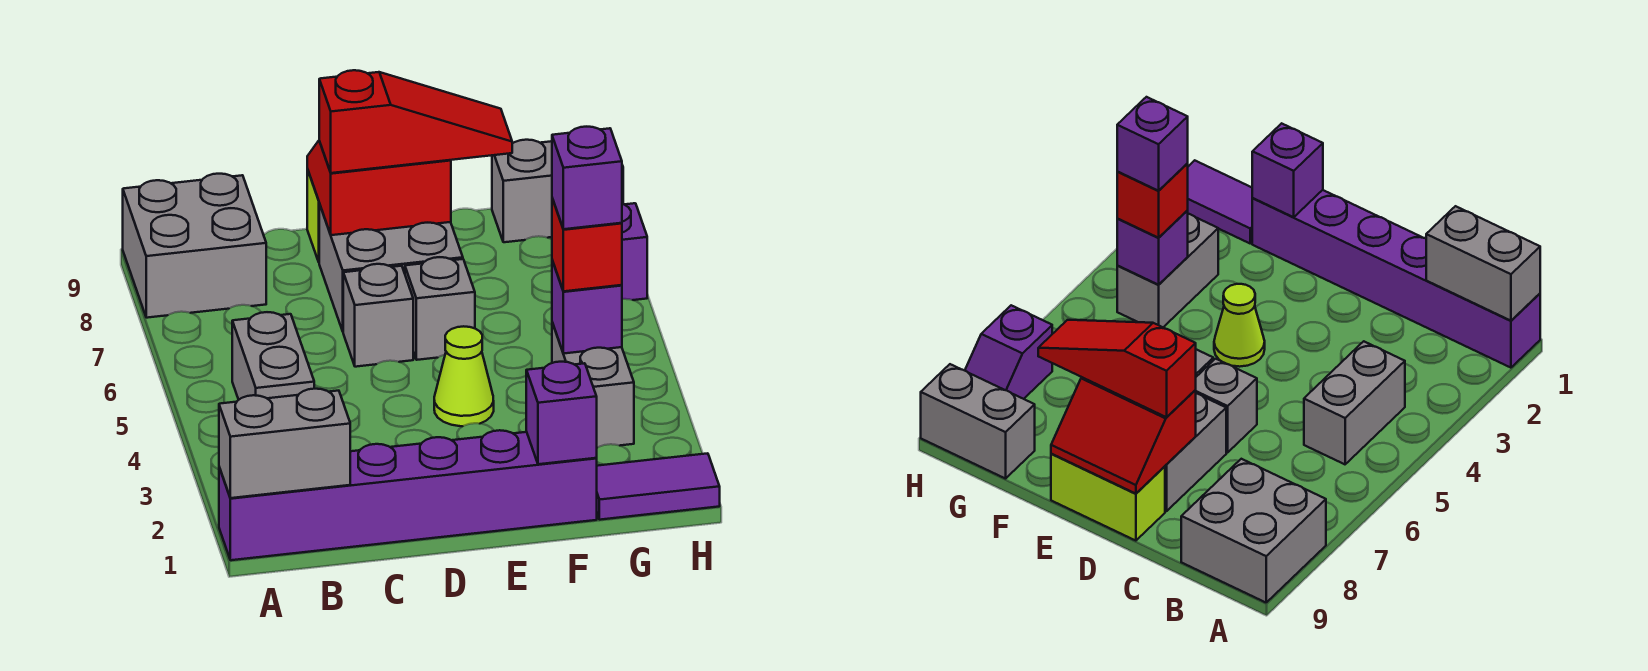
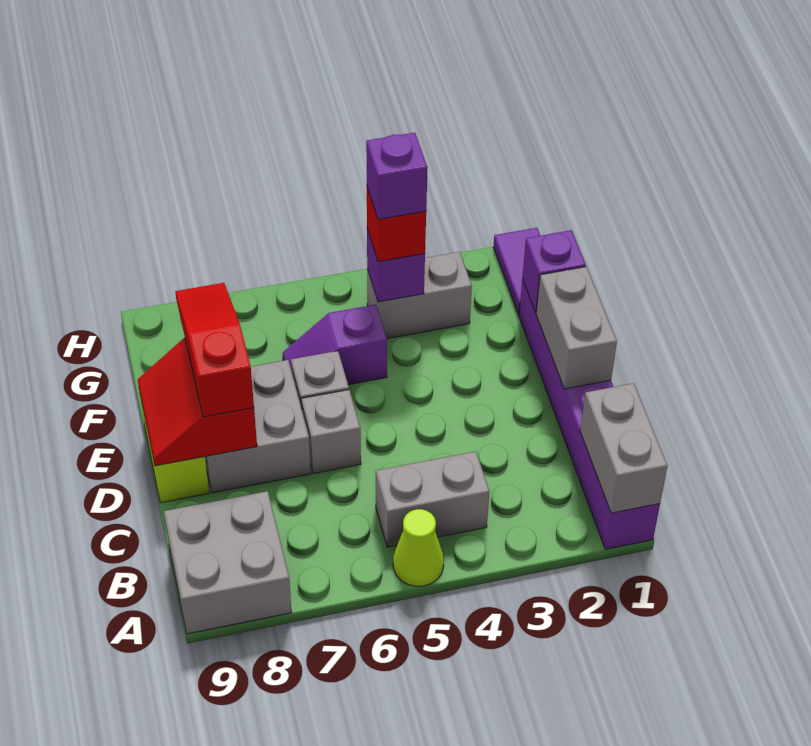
lime 1x1 cone [434,326,494,426] -> lime 1x1 cone moved to [393,509,444,586]
grey 1x2 brick [492,140,623,242] -> grey 1x2 brick moved to [536,267,617,389]
purple 1x2 slope [622,203,647,300] -> purple 1x2 slope moved to [283,305,387,385]

